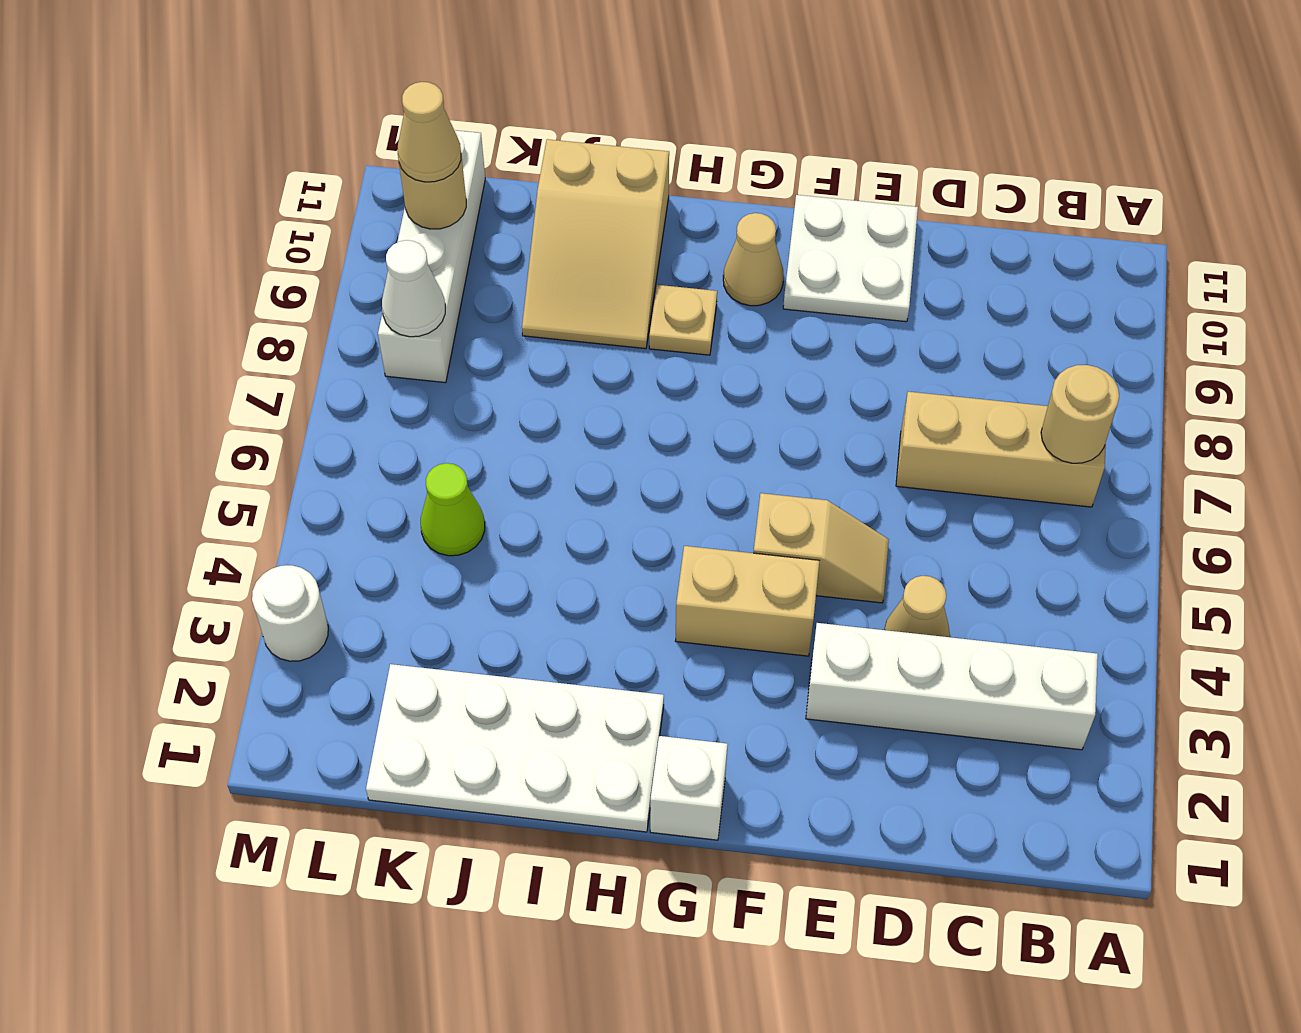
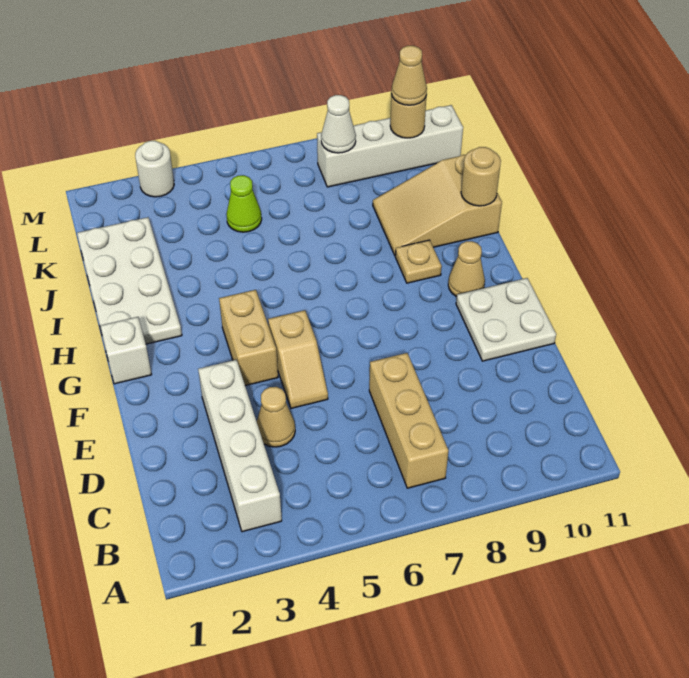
tan 1x1 round brick [1041,365,1119,463] -> tan 1x1 round brick moved to [461,147,501,206]

